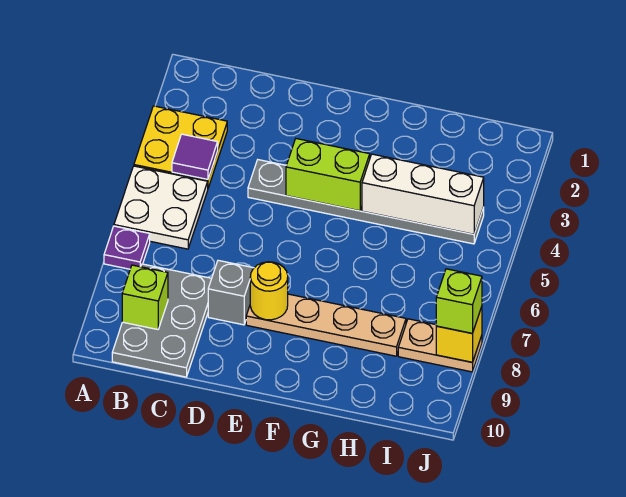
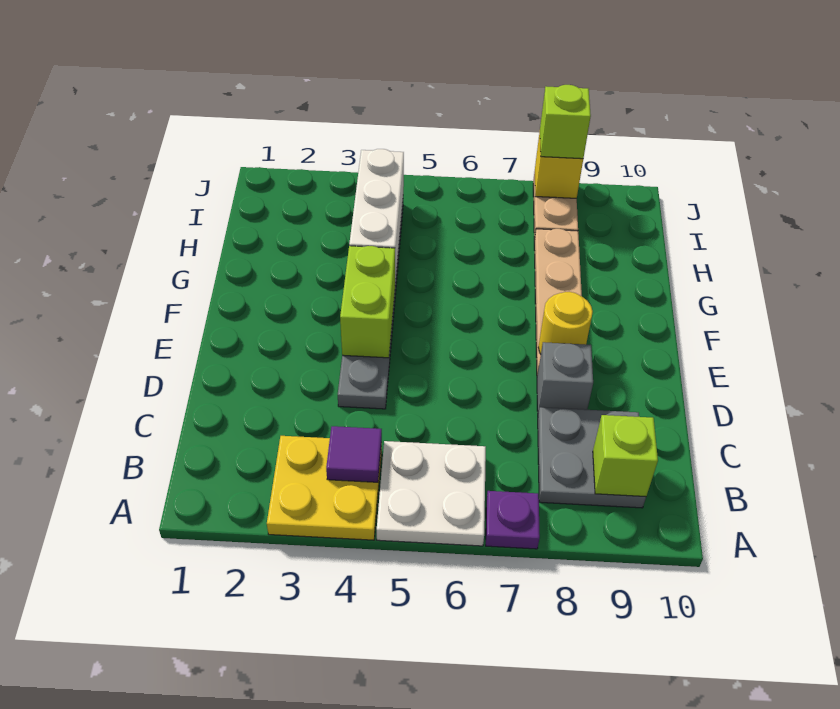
grey 2x3 plate [112,264,212,377] -> grey 2x2 plate [538,407,646,508]

